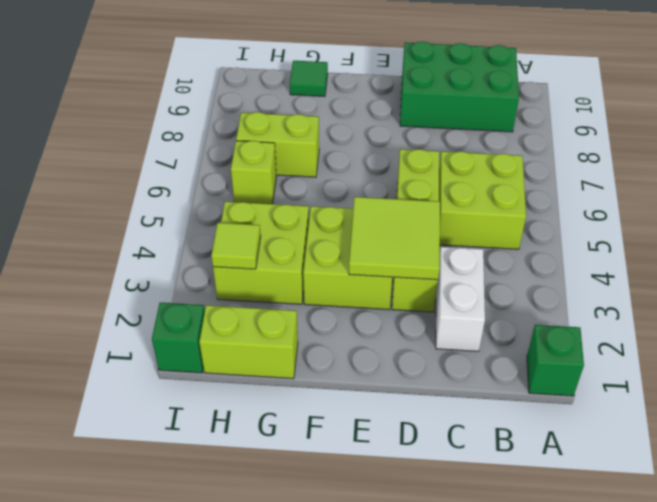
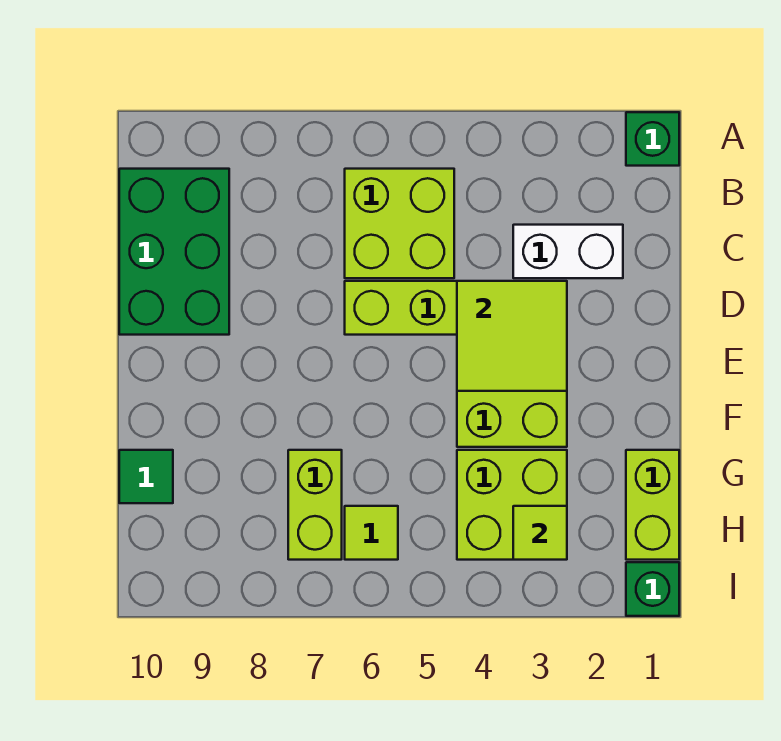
lime 1x1 brick [231,141,277,204] -> lime 1x1 tile [345,506,398,560]

